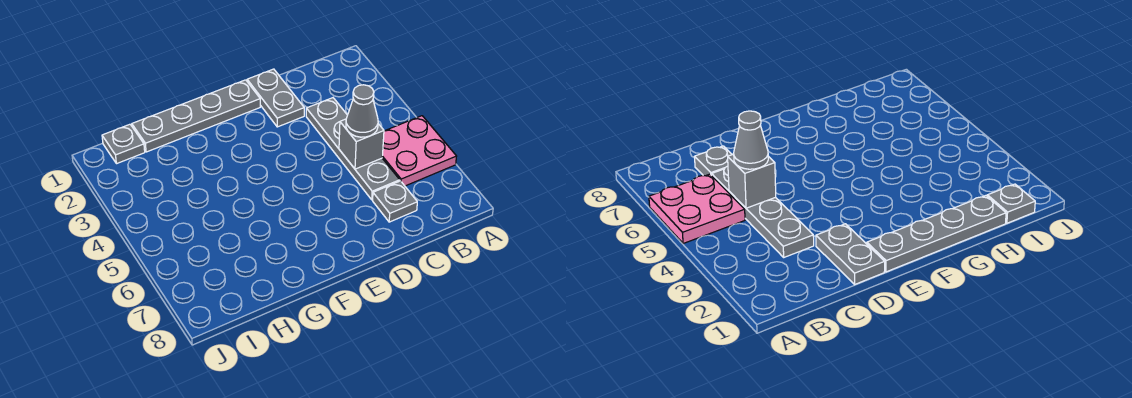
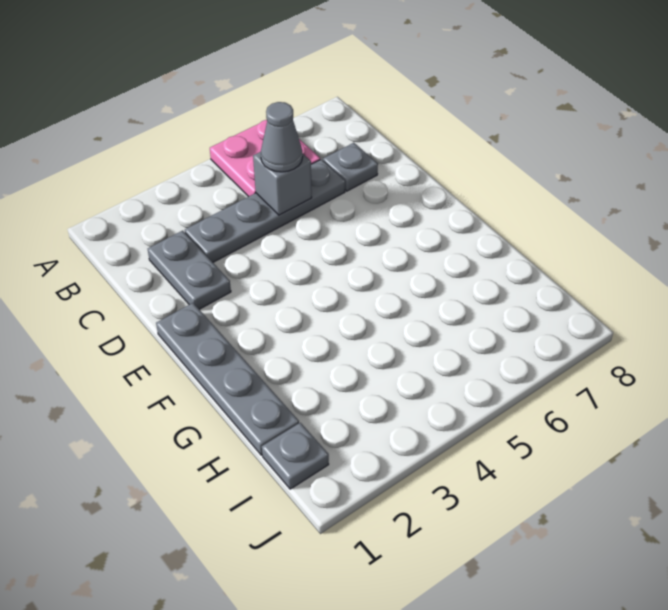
grey 1x2 plate [247,69,304,127] -> grey 1x2 plate turned to [148,231,231,309]

